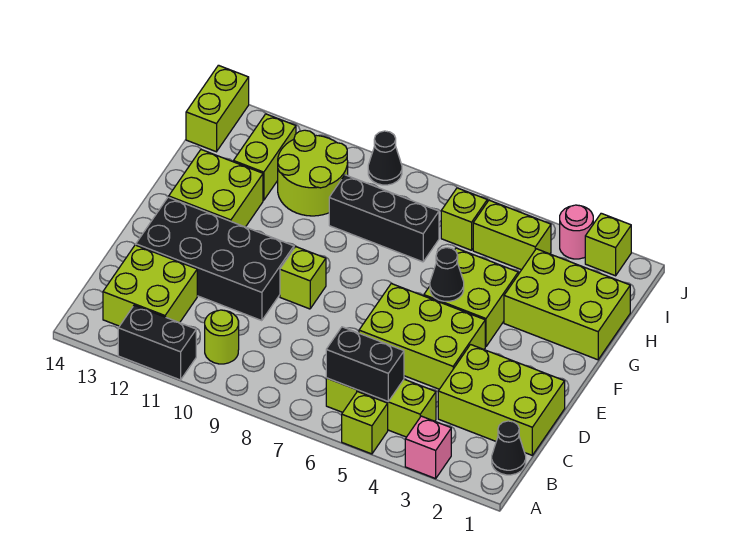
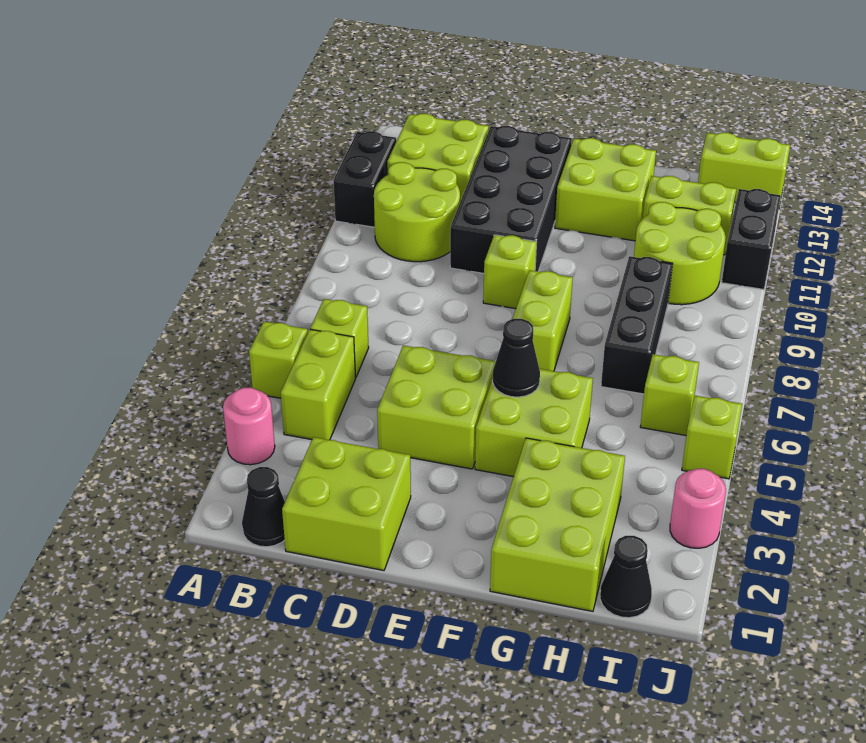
pink 1x1 brick [405,416,451,479] -> pink 1x1 round brick [223,388,275,465]
black 1x2 brick [326,327,404,401] -> black 1x2 brick moved to [722,189,781,290]
lime 1x1 round brick [205,310,239,364] -> lime 2x2 round brick [374,162,460,262]
lime 2x3 brick [438,345,565,455] -> lime 2x2 brick [282,437,411,571]
lime 2x3 brick [359,284,485,389] -> lime 2x2 brick [377,345,496,469]
lime 1x2 brick [473,200,551,270] -> lime 1x2 brick moved to [513,270,573,371]
lime 1x1 brick [585,213,631,276] -> lime 1x1 brick moved to [682,395,742,479]
black 1x1 cone [368,131,402,185] -> black 1x1 cone moved to [600,536,652,618]

